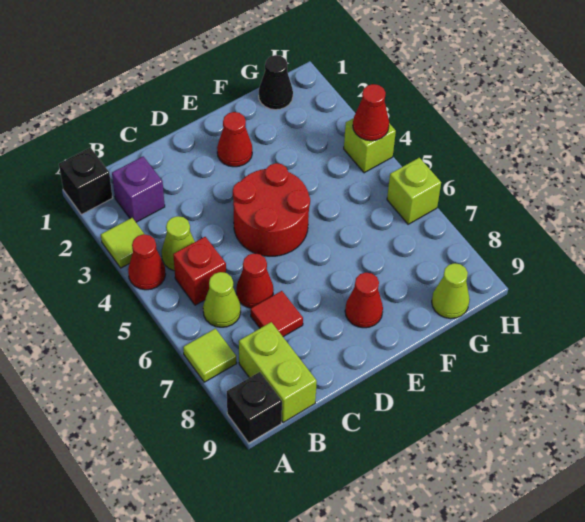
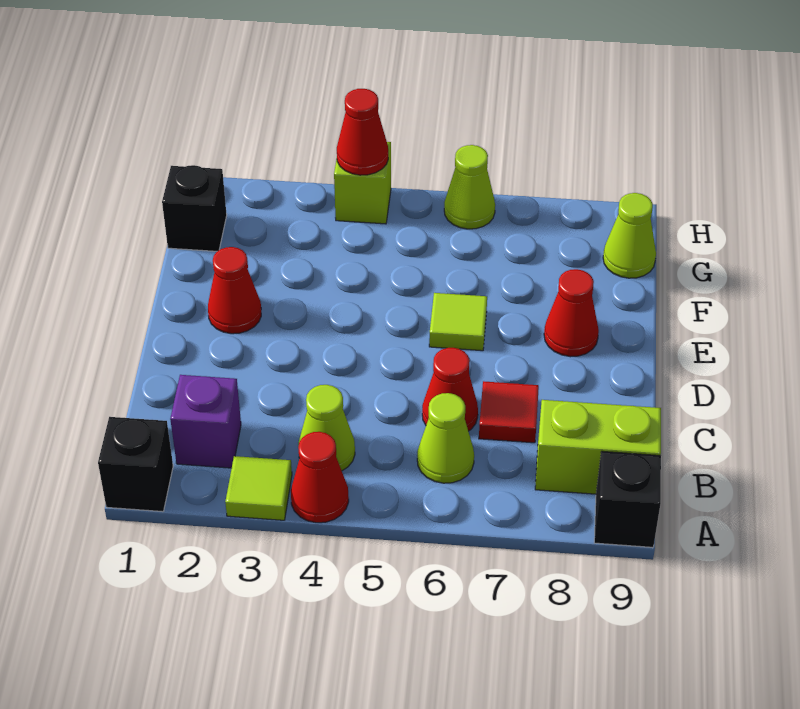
lime 1x1 tile [183,329,237,382] -> lime 1x1 tile moved to [429,293,487,351]
red 1x1 brick [173,237,226,305] -> none
red 2x2 round brick [233,163,310,256] -> none
black 1x1 cone [259,55,293,110] -> black 1x1 brick [162,165,227,251]
lime 1x1 brick [387,158,441,224] -> lime 1x1 cone [444,145,495,229]

